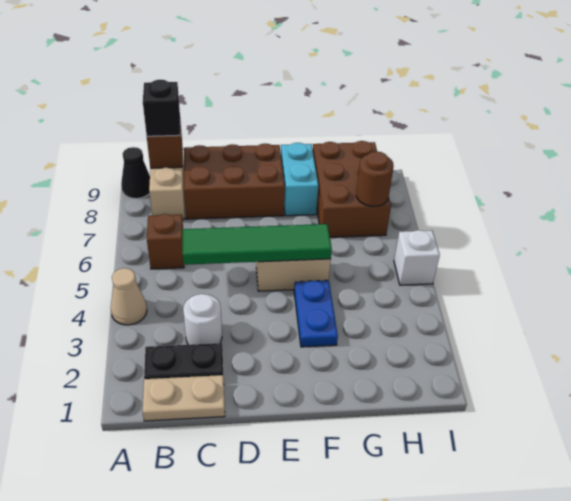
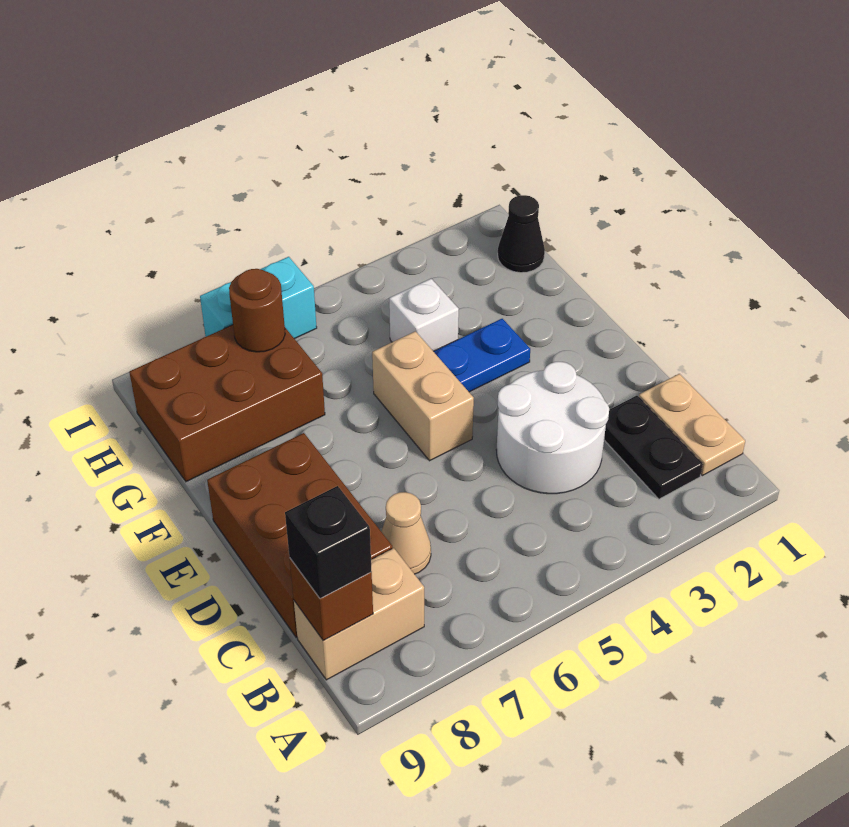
tan 1x1 cone [111,268,147,325] -> tan 1x1 cone moved to [381,492,431,574]
black 1x1 cone [121,147,150,199] -> black 1x1 cone moved to [498,195,545,273]
brown 1x1 brick [147,214,184,269] -> none
white 1x1 round brick [183,294,222,345] -> white 2x2 round brick [496,362,609,494]
green 1x4 tile [183,224,332,265] -> none
cyan 1x2 brick [281,143,318,216] -> cyan 1x2 brick moved to [200,257,317,339]
white 1x1 brick [394,230,440,285] -> white 1x1 brick moved to [389,279,459,351]

